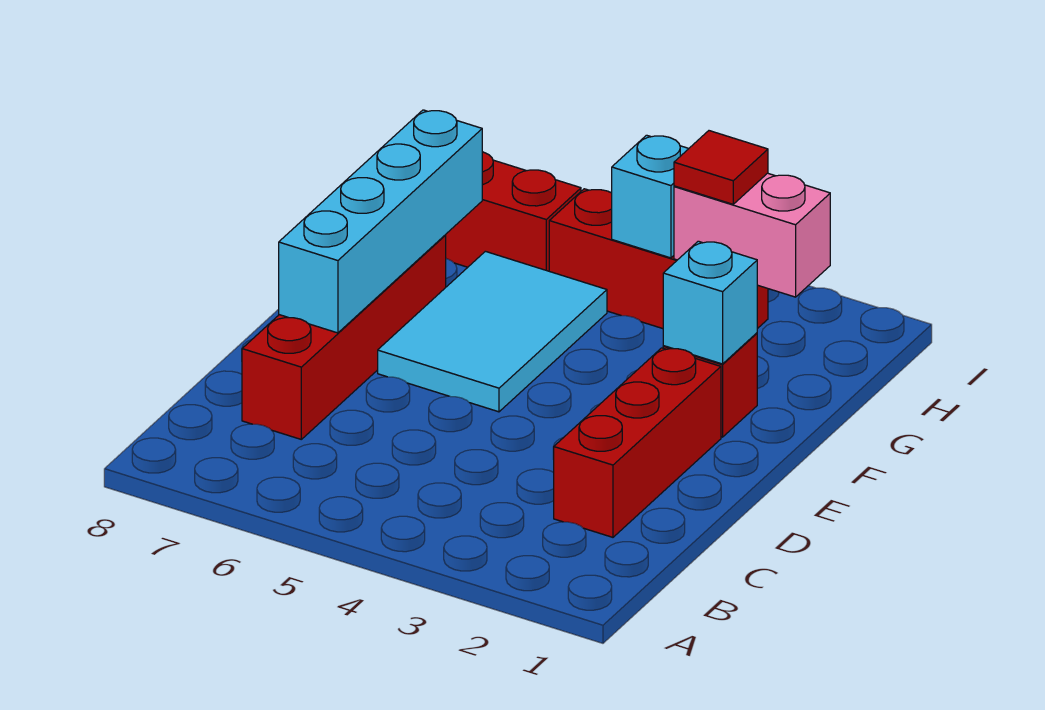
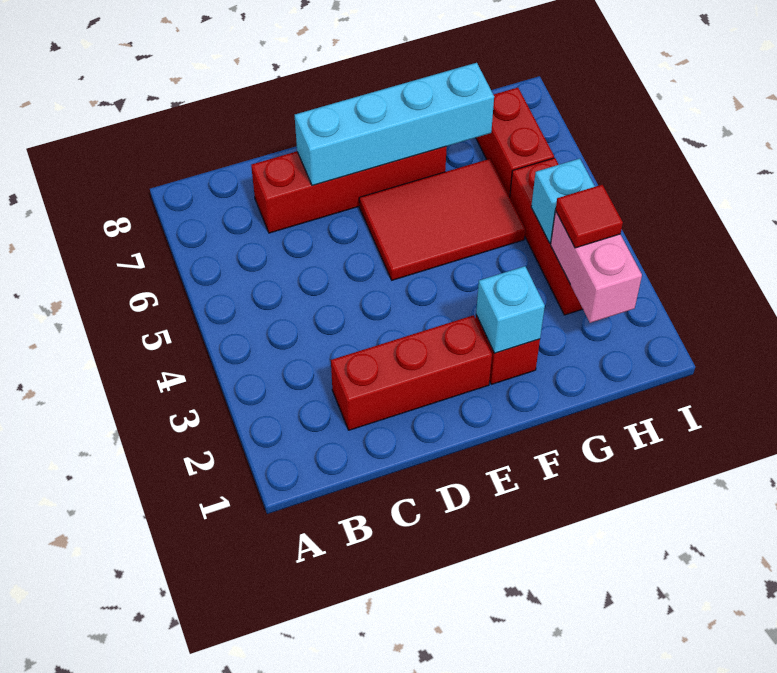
cyan 2x3 tile [378,251,607,412] -> red 2x3 tile [359,159,525,280]

